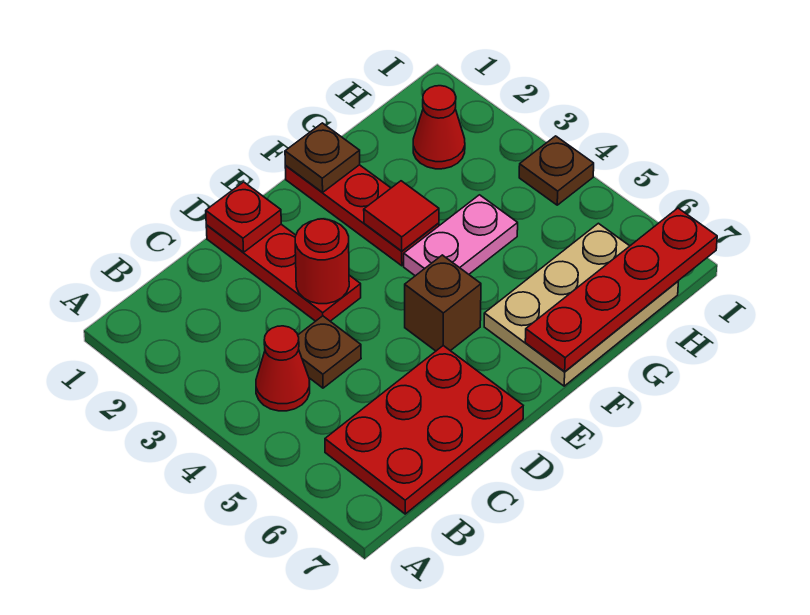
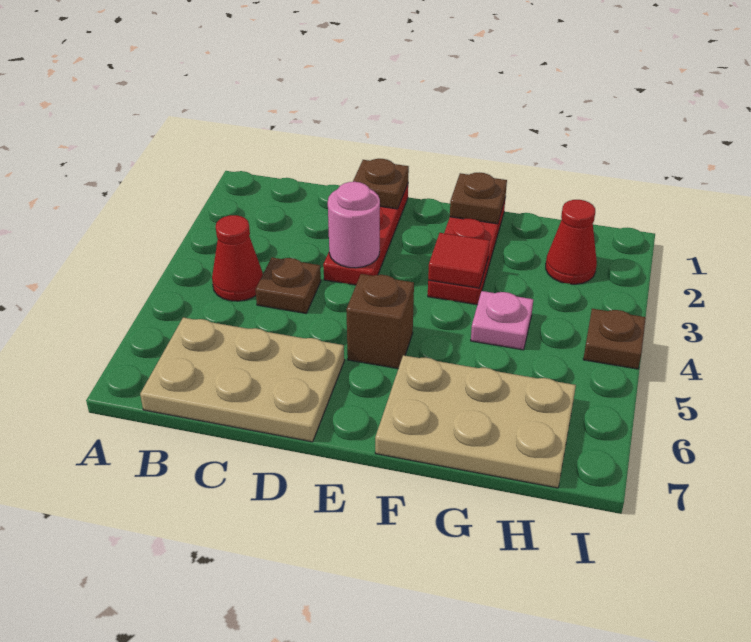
red 2x3 plate [325,346,523,514] -> tan 2x3 plate [140,318,344,442]
red 1x1 plate [206,182,281,252] -> brown 1x1 plate [353,159,409,209]
red 1x1 round brick [295,219,349,304] -> pink 1x1 round brick [328,182,380,268]
pink 1x2 plate [404,195,518,276] -> pink 1x1 plate [471,291,533,350]
red 1x4 plate [525,208,717,372] -> none

